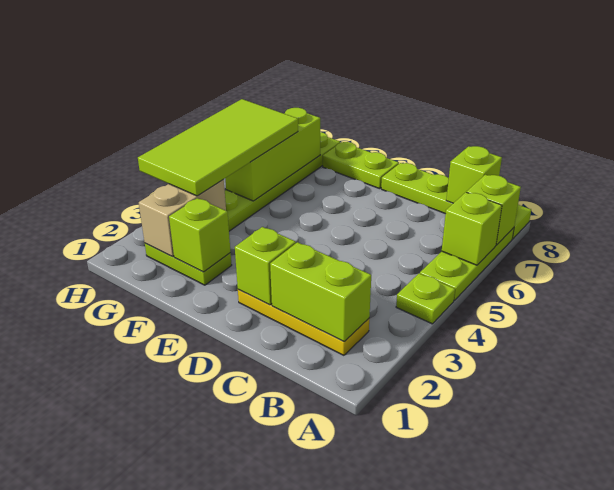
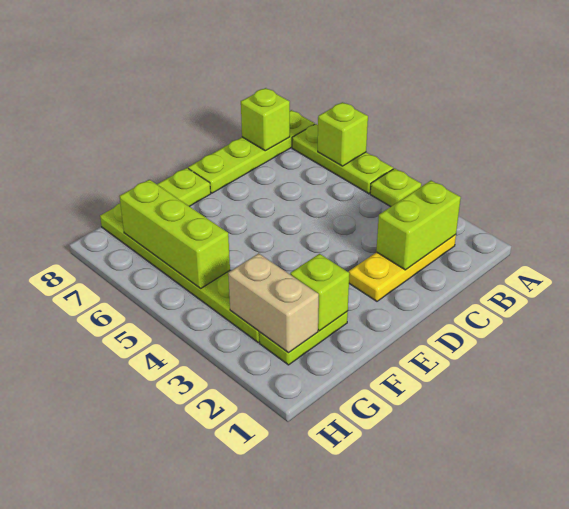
lime 1x1 brick [467,175,521,245] -> none
lime 1x1 brick [235,227,296,305] -> none
lime 2x4 tile [138,99,298,196] -> none

